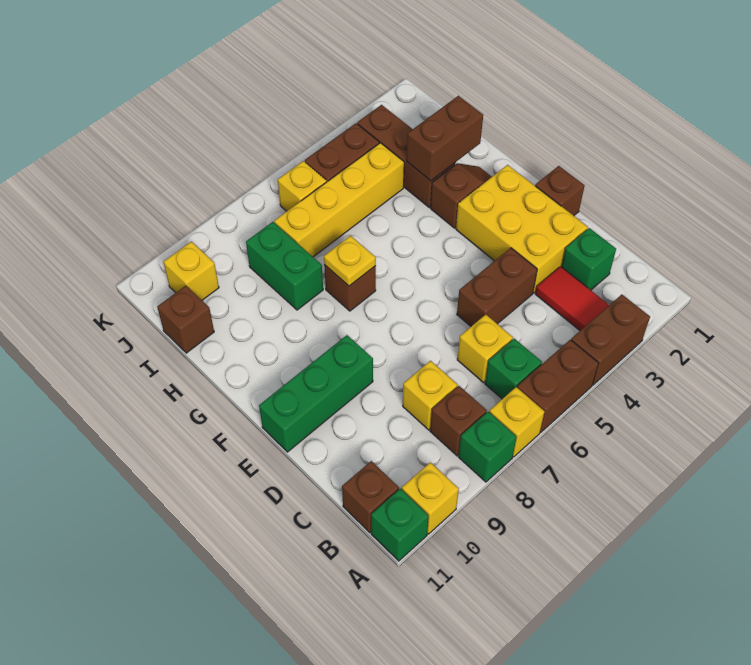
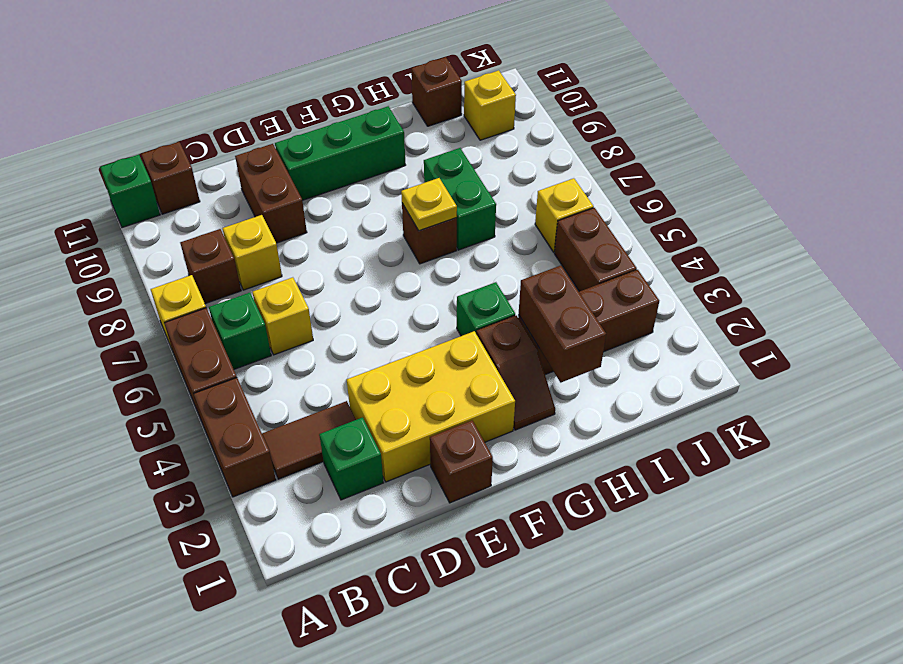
green 1x1 brick [458,412,517,482] -> green 1x1 brick moved to [457,282,515,336]
yellow 1x1 brick [402,462,459,534] -> none
red 1x2 tile [535,266,609,330] -> brown 1x2 tile [262,401,356,479]
brown 1x2 brick [457,248,537,326] -> brown 1x2 brick moved to [235,144,307,243]
green 1x3 brick [259,335,373,452] -> green 1x3 brick turned to [275,106,405,200]
green 1x2 brick [246,222,323,310] -> green 1x2 brick turned to [424,148,496,250]
yellow 1x4 brick [274,143,404,257] -> none

